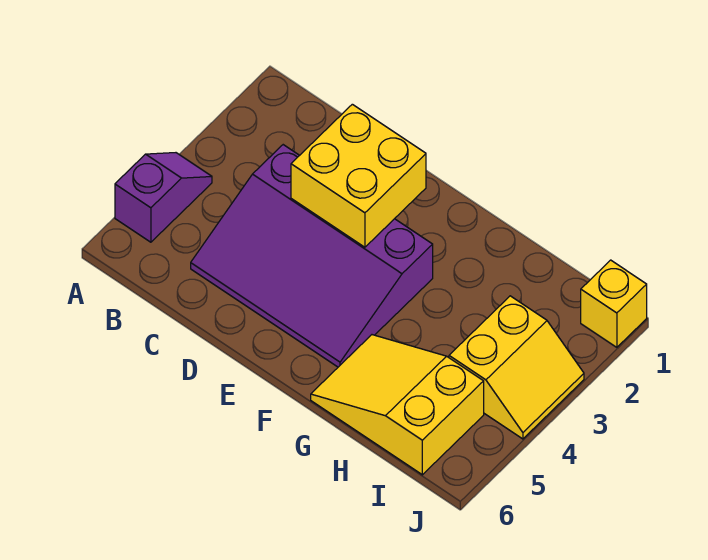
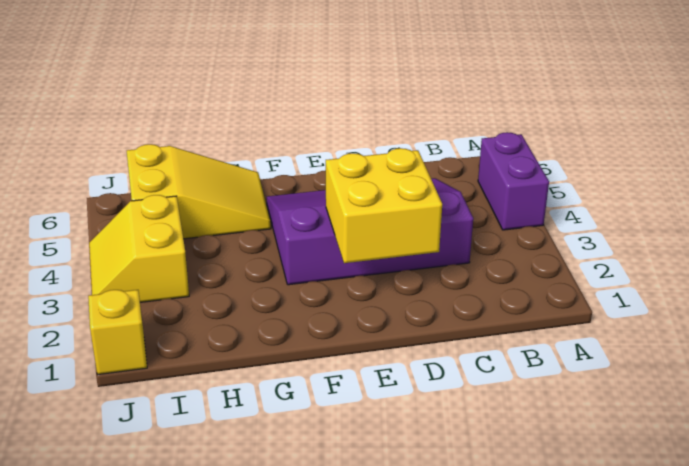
purple 1x2 slope [115,153,212,242] -> purple 1x2 brick [478,132,549,230]

